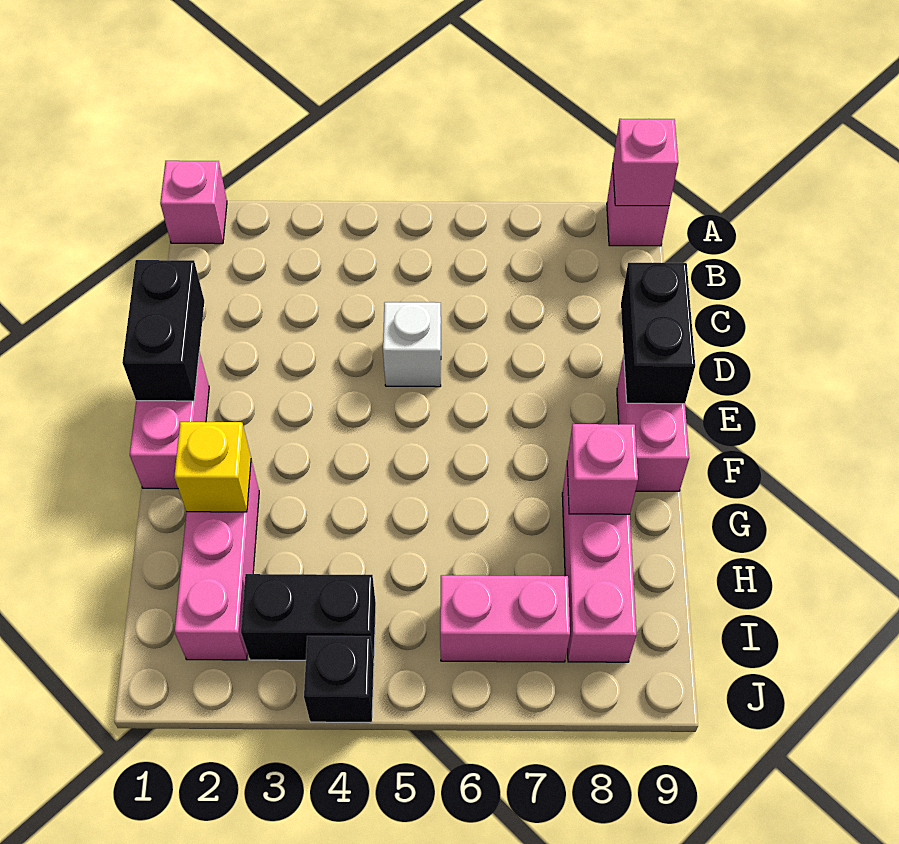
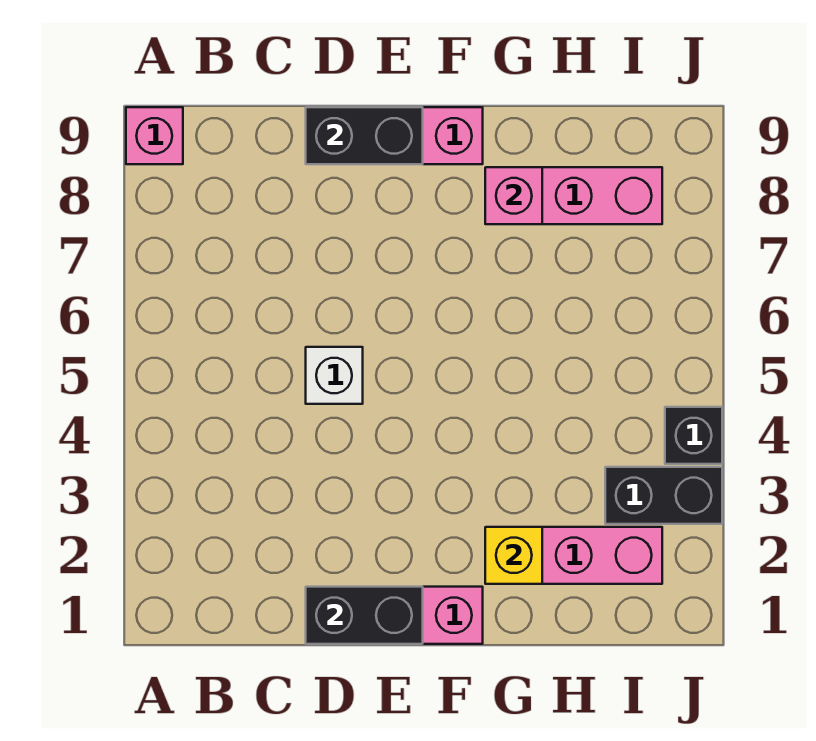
pink 1x1 brick [160,161,227,244] -> none
pink 1x1 brick [613,119,678,206] -> none
black 1x2 brick [241,574,376,660] -> black 1x2 brick turned to [605,467,722,524]
pink 1x2 brick [440,575,570,662] -> none

